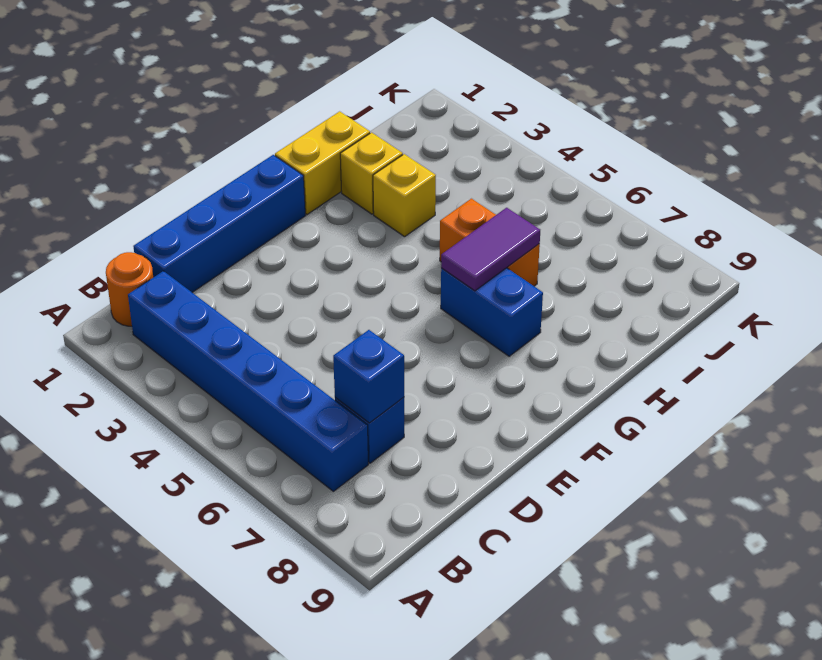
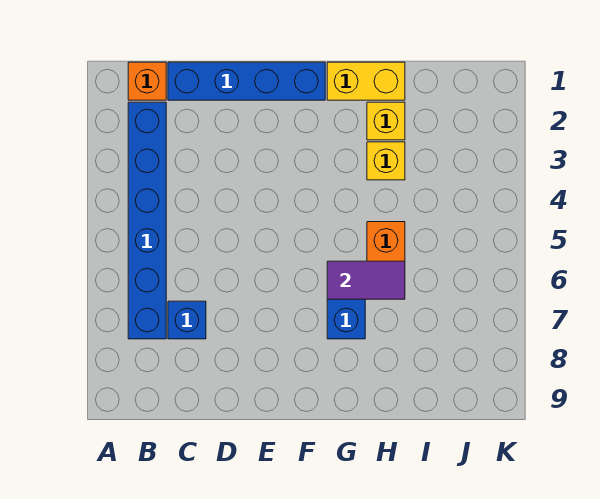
orange 1x1 round brick [106,252,153,326] -> orange 1x1 brick [128,62,166,100]
blue 1x1 brick [333,330,404,423] -> none

